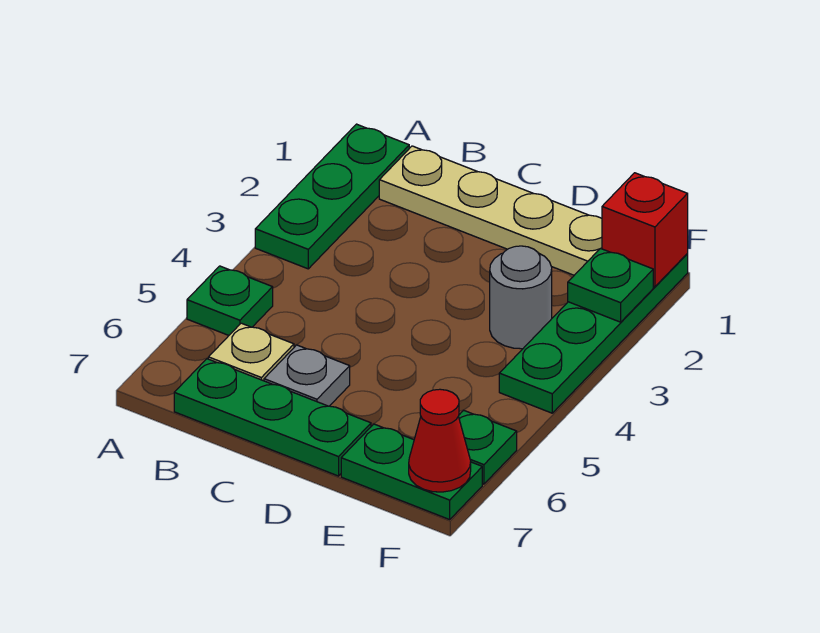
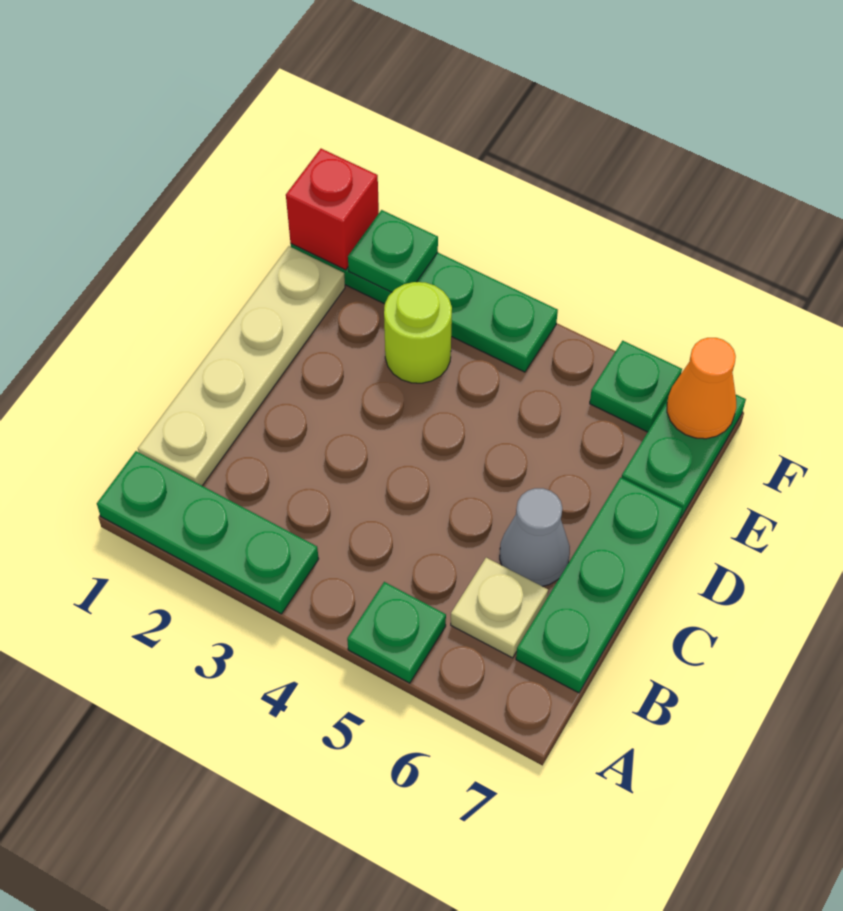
grey 1x1 plate [264,345,350,406] -> grey 1x1 cone [500,488,570,586]
grey 1x1 round brick [490,246,552,349] -> lime 1x1 round brick [384,282,452,383]
red 1x1 cone [409,389,471,492] -> orange 1x1 cone [667,338,736,439]

